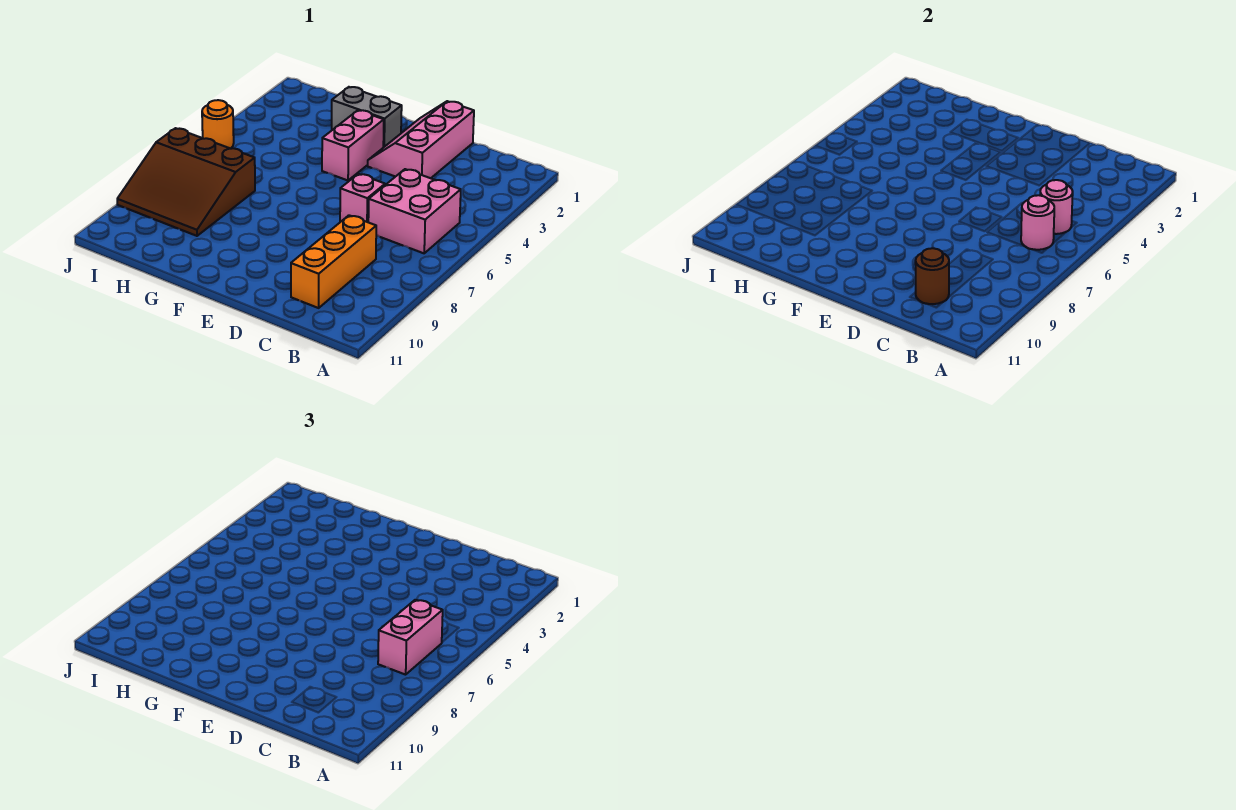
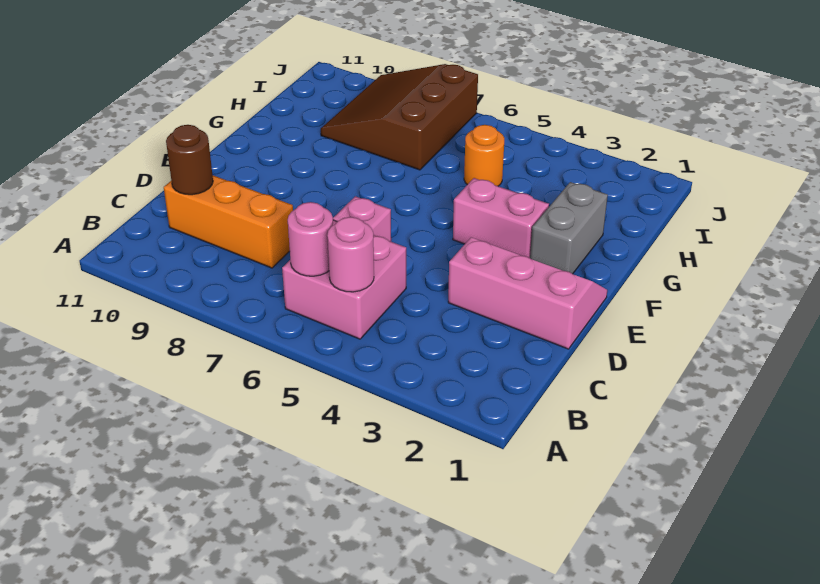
pink 1x2 brick [378,600,443,675] -> none
orange 1x1 round brick [202,100,234,149] -> orange 1x1 round brick moved to [464,125,504,186]

